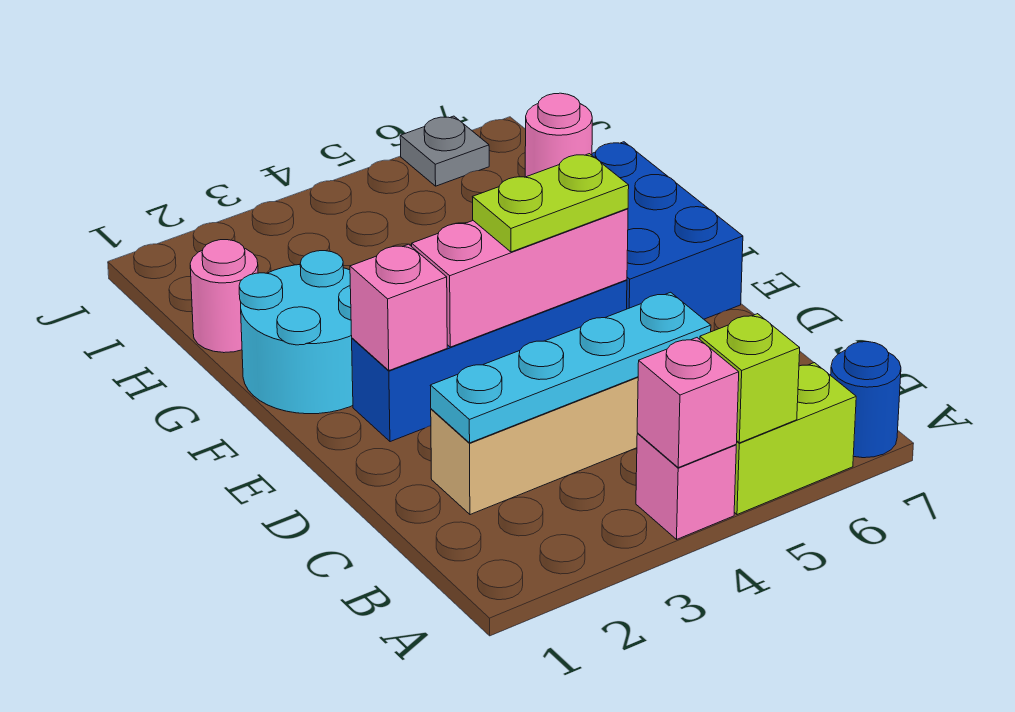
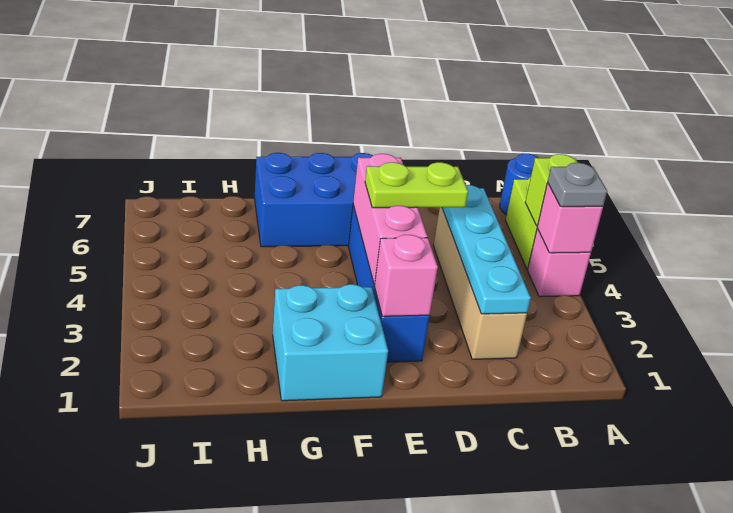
lime 1x2 plate [473,154,629,252] -> lime 1x2 plate turned to [365,162,468,208]
cyan 2x2 round brick [239,251,353,414] -> cyan 2x2 brick [273,284,388,401]
pink 1x1 round brick [525,93,592,177] -> none
pink 1x1 round brick [190,240,258,353] -> none
grey 1x1 plate [400,116,489,186] -> grey 1x1 plate moved to [548,163,607,207]

